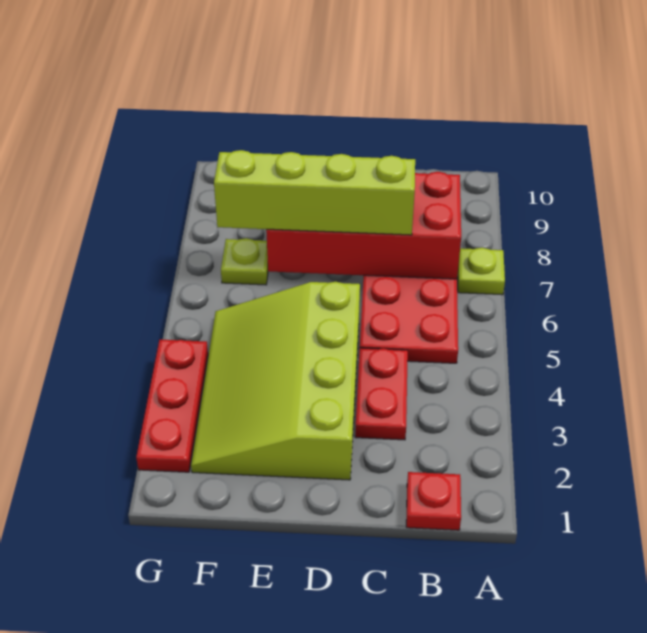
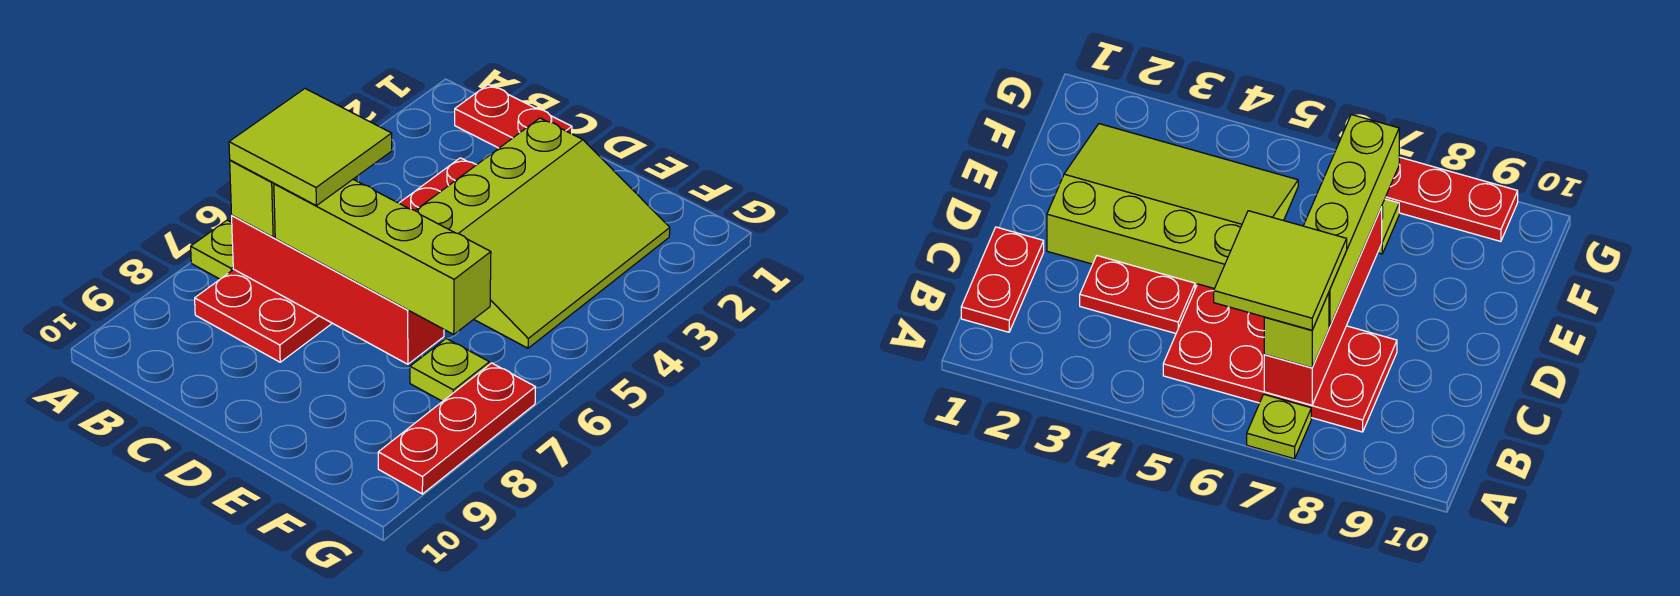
red 1x1 plate [406,472,461,530] -> red 1x2 plate [455,85,572,148]
none -> lime 2x2 tile [229,89,392,206]
red 2x4 brick [266,172,461,279] -> red 1x4 brick [232,215,444,364]
none -> lime 1x1 brick [230,160,275,237]
red 1x3 plate [136,340,208,472] -> red 1x3 plate moved to [378,363,535,494]

